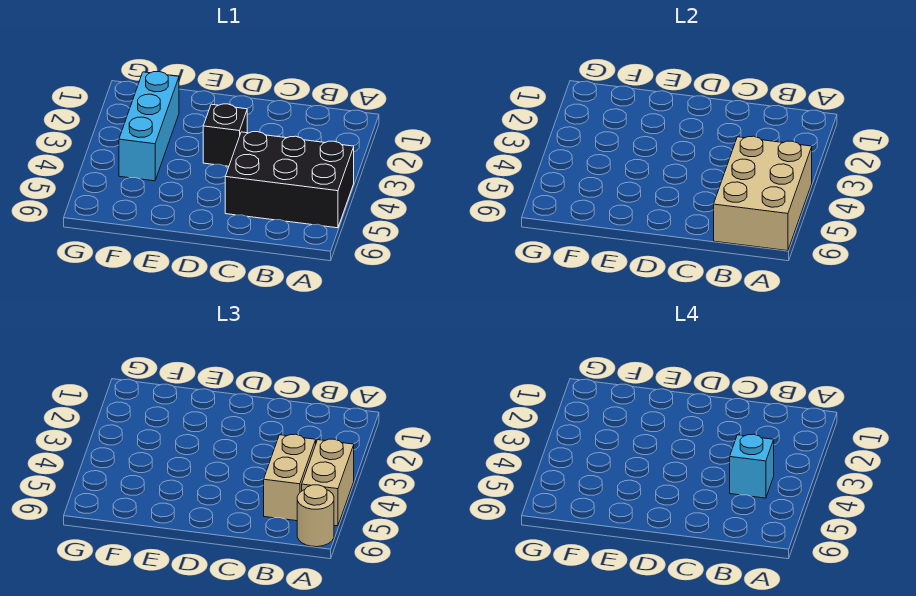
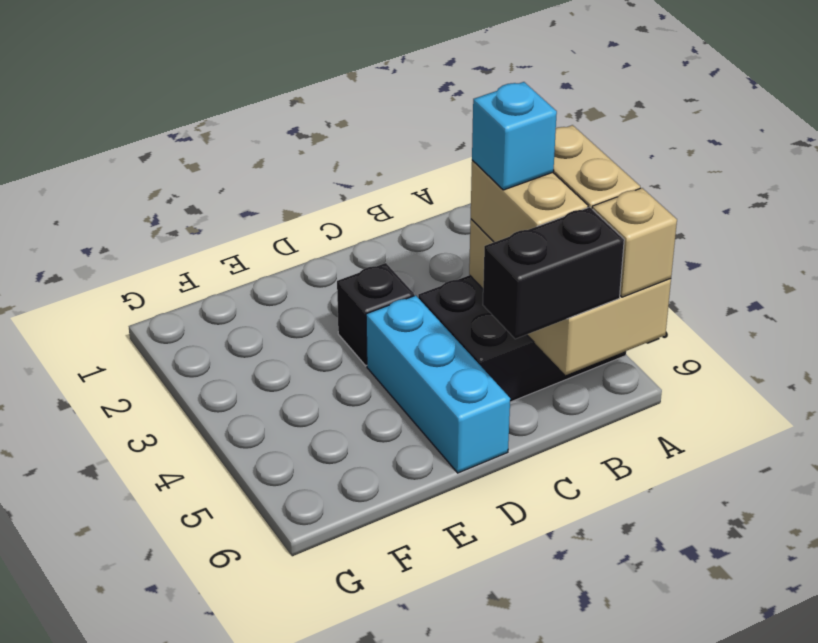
tan 1x1 round brick [297,485,334,547] -> tan 1x1 brick [592,188,677,297]
none -> black 1x2 brick [483,207,624,339]
cyan 1x3 brick [119,72,179,181] -> cyan 1x3 brick moved to [366,295,510,473]

